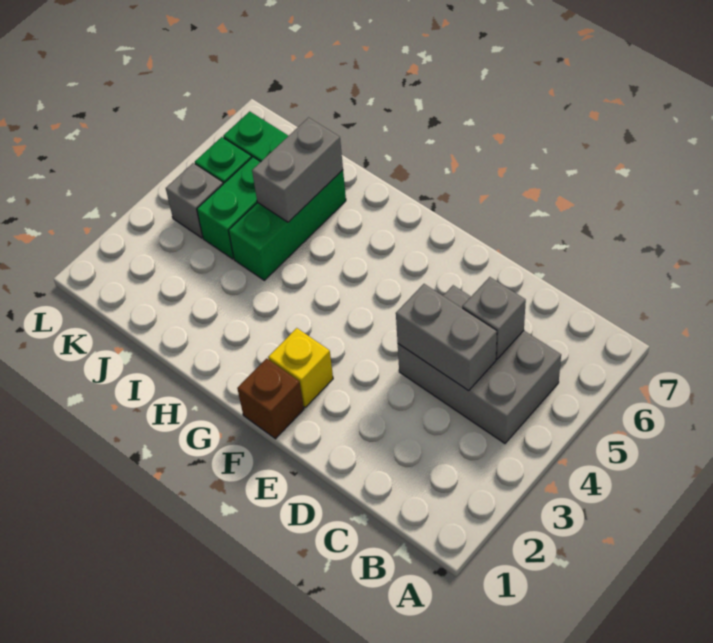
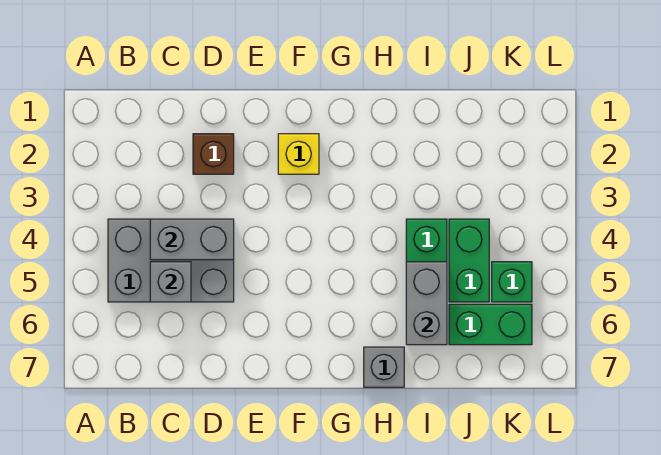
brown 1x1 brick [237,358,304,439] -> brown 1x1 brick moved to [193,134,234,174]
grey 1x1 brick [166,163,223,238] -> grey 1x1 brick moved to [364,347,404,387]

